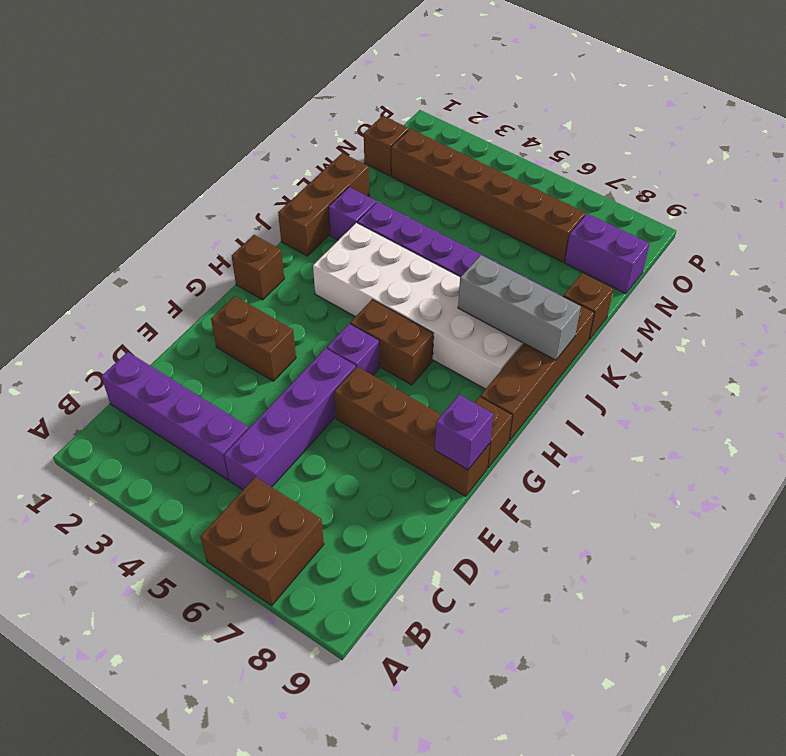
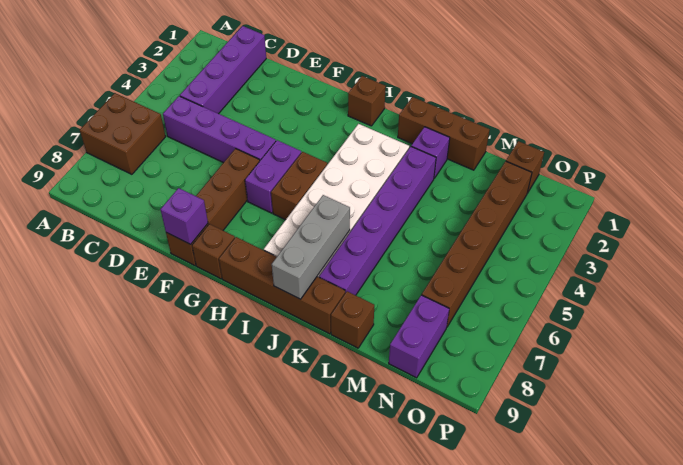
brown 1x2 brick [211,296,296,381] -> none
purple 1x1 brick [327,324,380,375] -> purple 1x2 brick [245,140,301,213]

